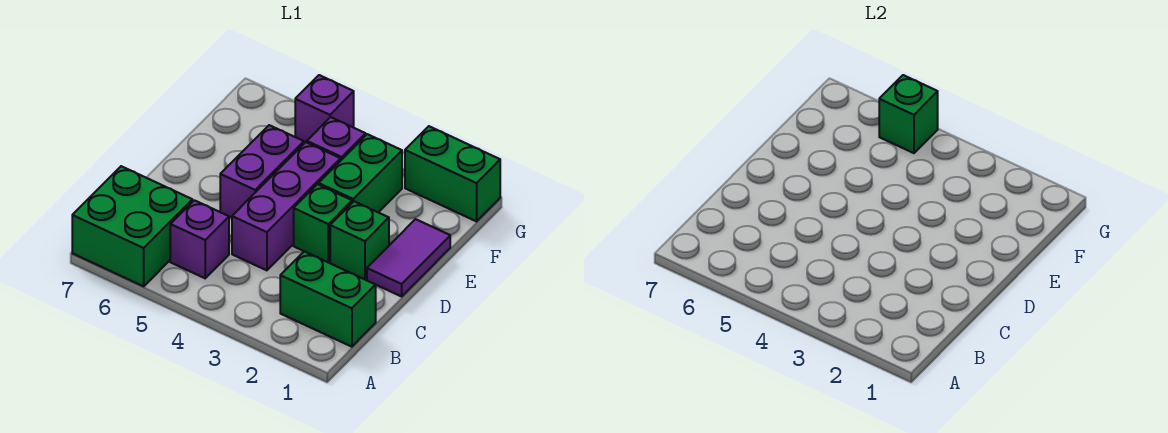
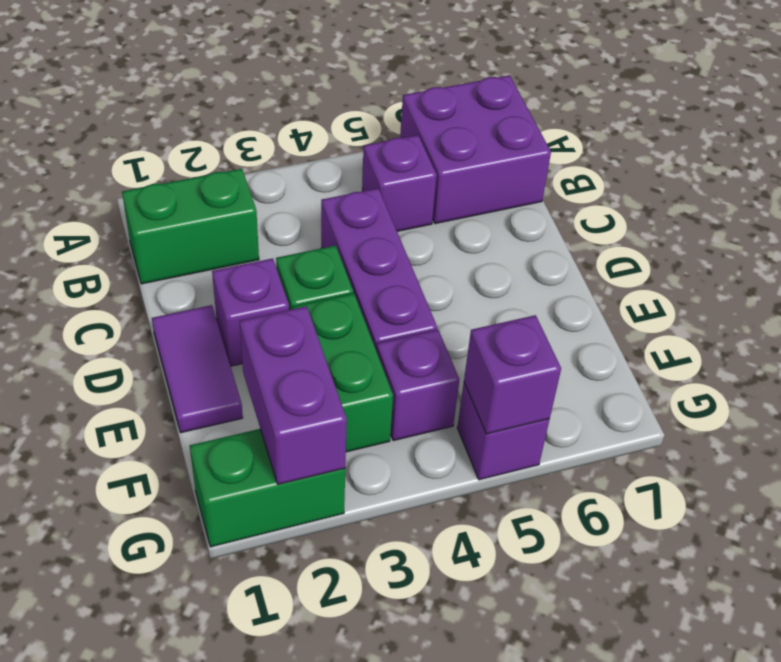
green 2x2 brick [72,166,192,286] -> purple 2x2 brick [400,75,551,224]
green 1x1 brick [330,201,389,279] -> purple 1x1 brick [212,258,289,366]
purple 1x2 brick [220,125,304,217] -> purple 1x2 brick moved to [239,306,347,484]
green 1x1 brick [879,75,938,153] -> purple 1x1 brick [464,315,561,434]

